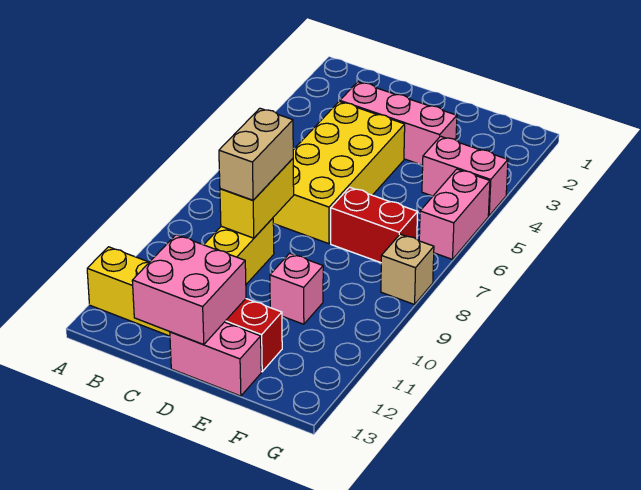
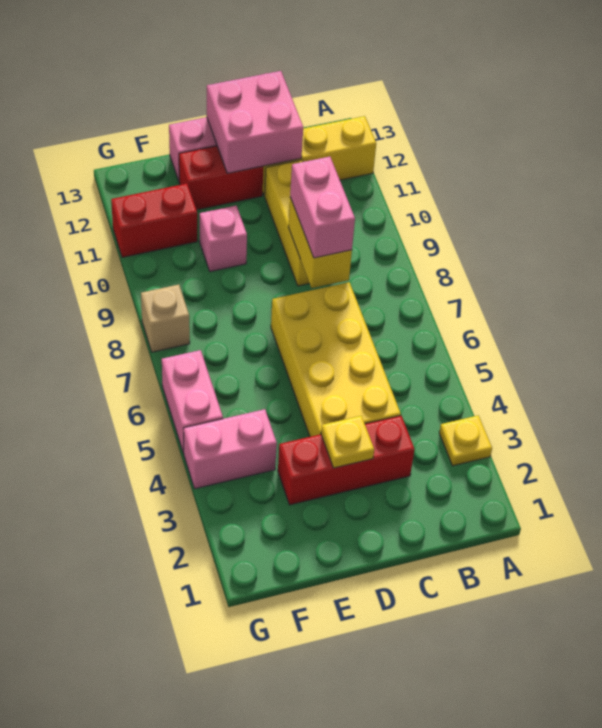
none -> yellow 1x1 plate [439,415,492,466]
pink 1x3 brick [340,82,457,165] -> red 1x3 brick [278,416,415,505]
tan 1x2 brick [219,108,293,200] -> pink 1x2 brick [290,157,355,258]
none -> yellow 1x1 plate [321,416,374,468]
red 1x2 brick [331,187,418,263] -> red 1x2 brick moved to [111,184,197,257]

